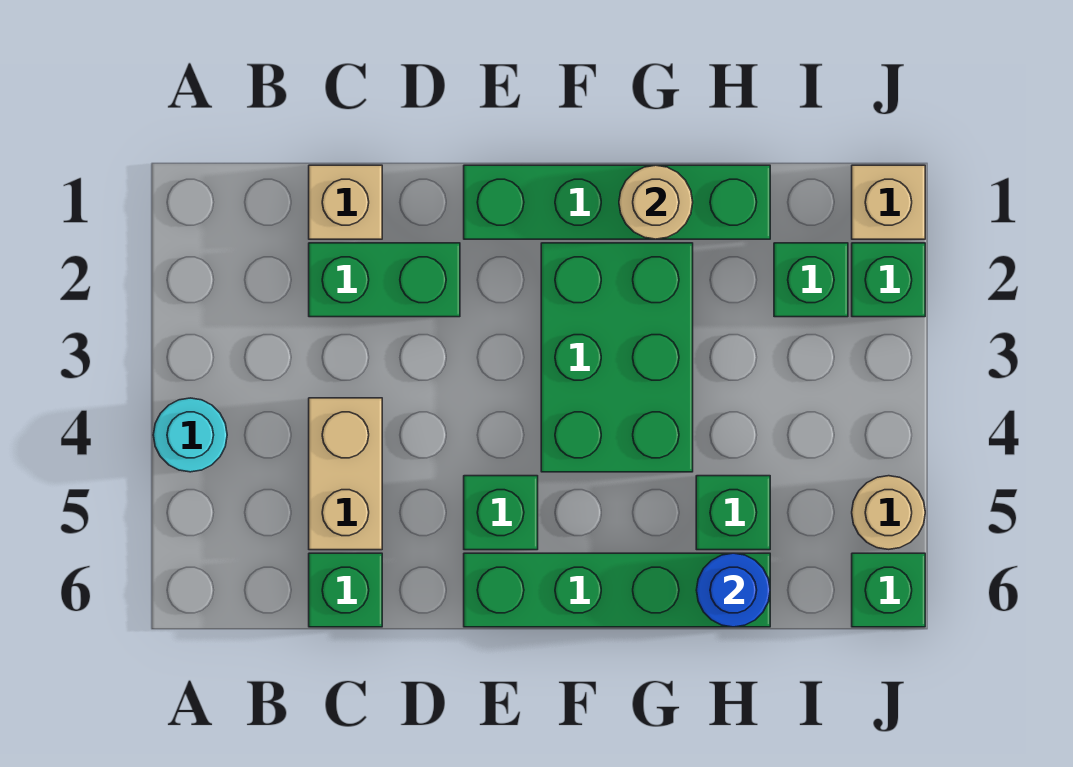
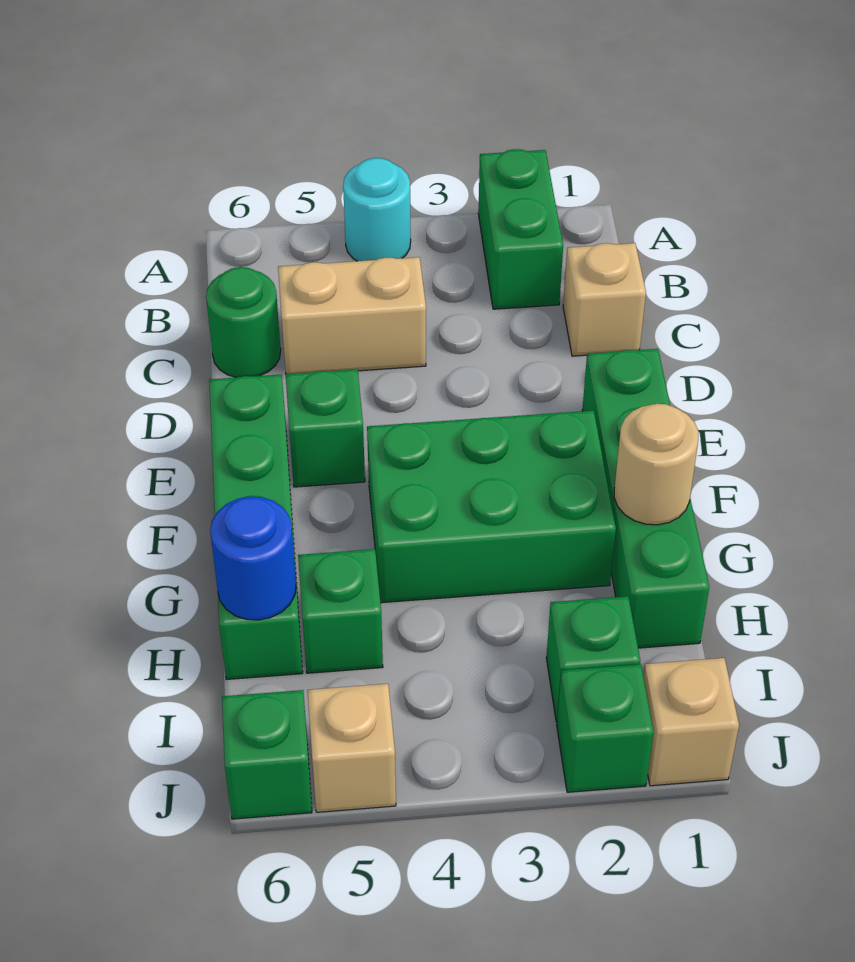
green 1x2 brick [309,243,460,317] -> green 1x2 brick moved to [478,149,563,309]
green 1x1 brick [309,553,382,627] -> green 1x1 round brick [206,267,281,378]
tan 1x1 round brick [852,476,925,549] -> tan 1x1 brick [307,684,396,812]

